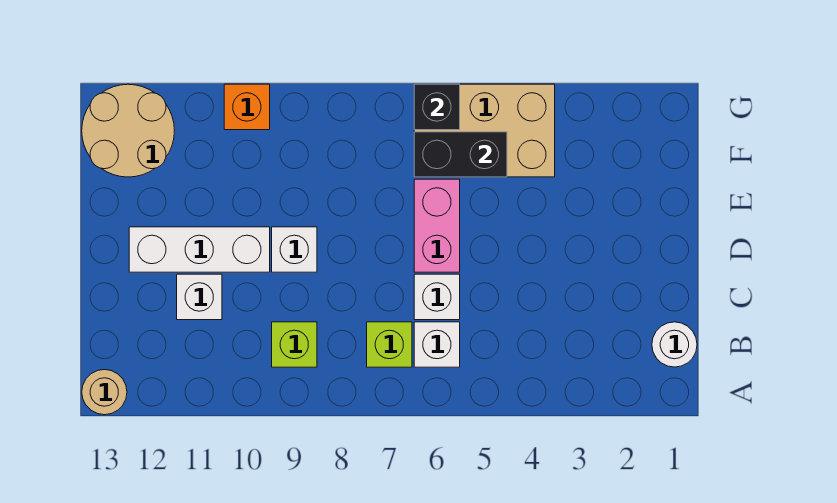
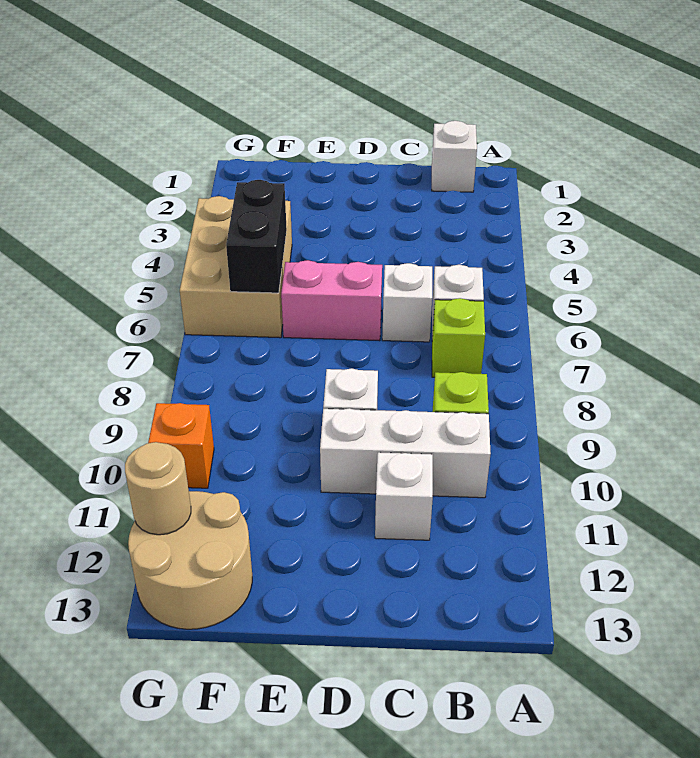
tan 1x1 round brick [82,370,127,415] -> tan 1x1 round brick moved to [125,442,191,535]
white 1x1 round brick [652,322,697,367] -> white 1x1 brick [432,121,477,192]
white 1x3 brick [129,227,270,272] -> white 1x3 brick turned to [320,408,491,498]
black 1x1 brick [414,84,460,130] -> none

